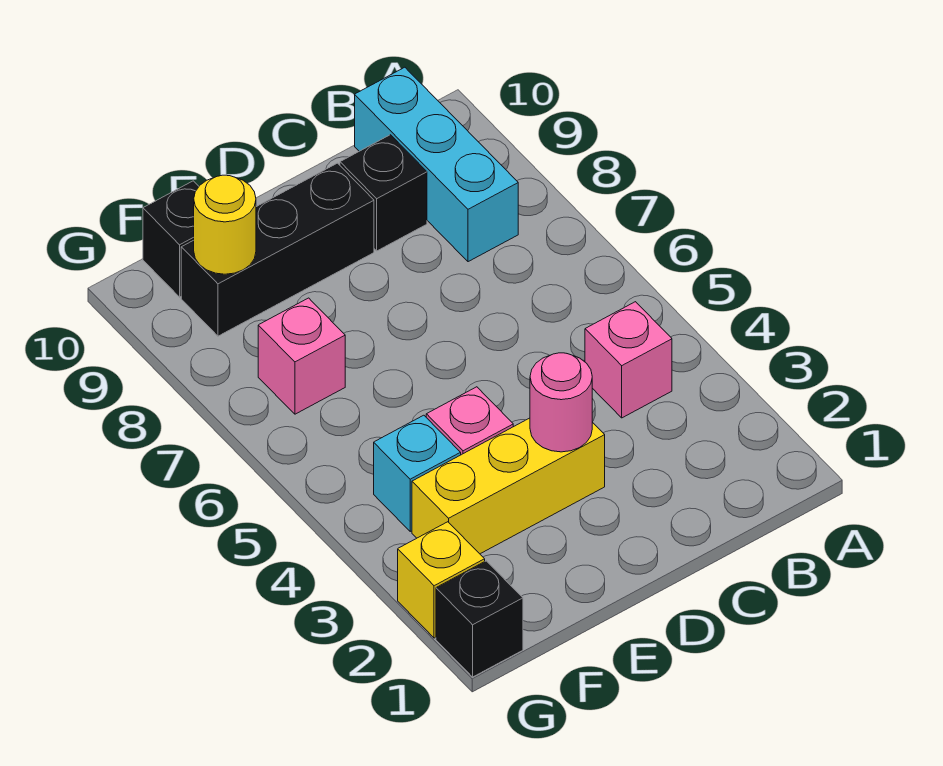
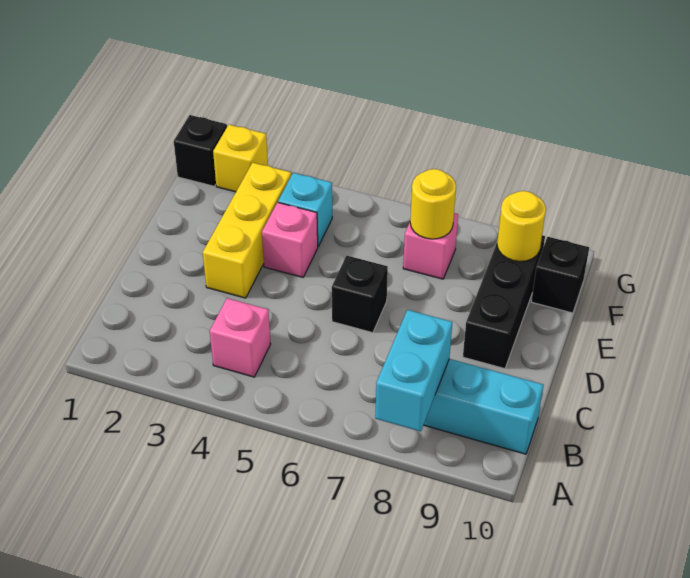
none -> cyan 1x2 brick [375,310,452,431]
black 1x1 brick [340,135,427,251] -> black 1x1 brick moved to [332,256,388,333]
pink 1x1 round brick [530,353,592,452] -> none
none -> yellow 1x1 round brick [410,169,456,239]

